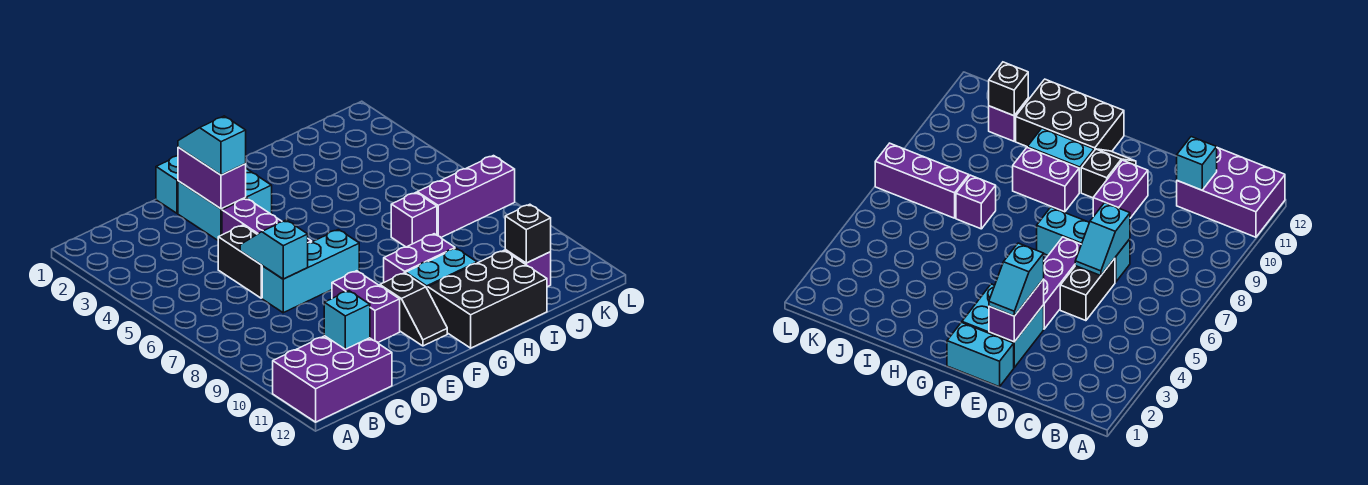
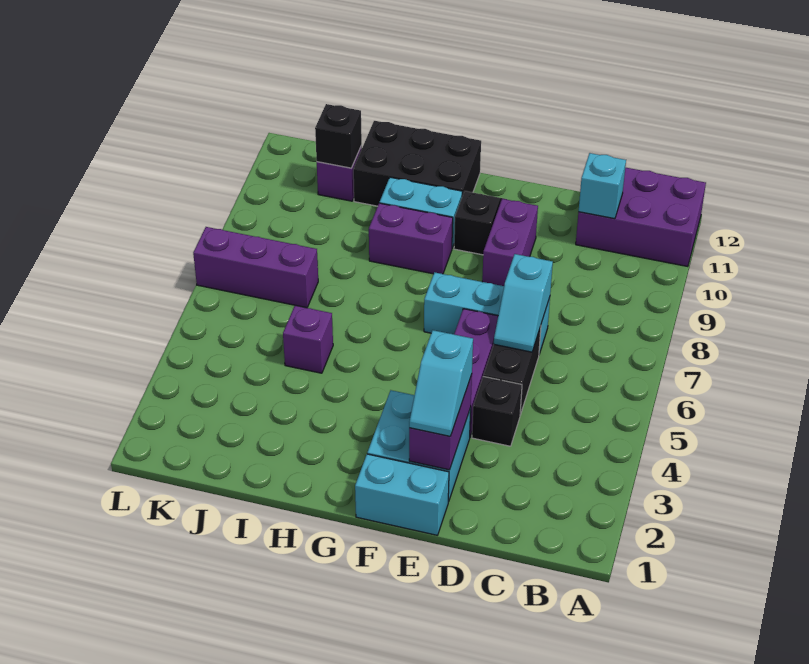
none -> black 1x1 brick [472,377,522,446]
purple 1x1 brick [391,193,437,247] -> purple 1x1 brick moved to [283,306,333,373]

